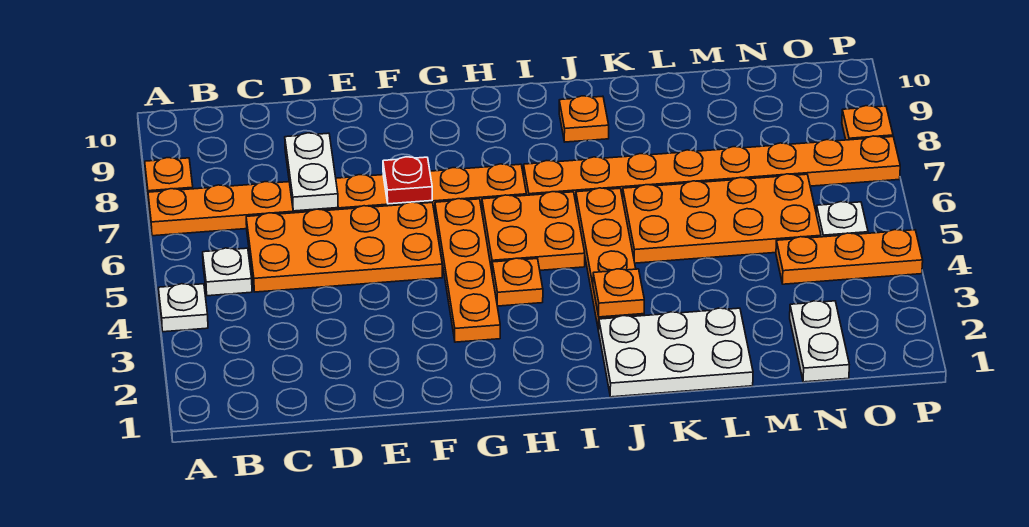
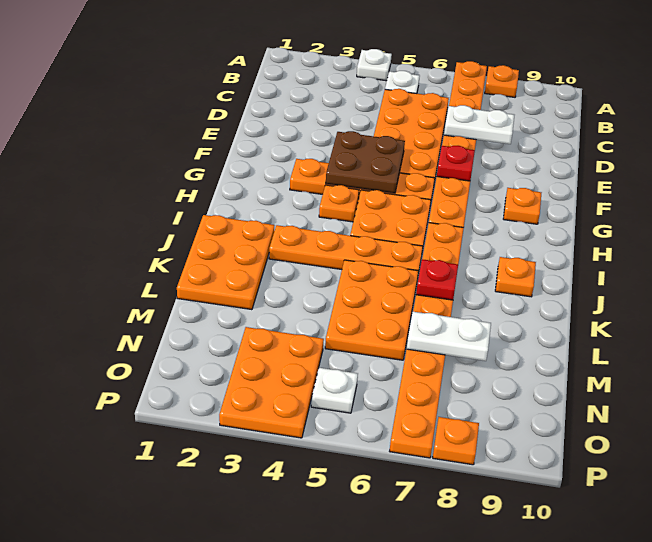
none -> brown 2x2 plate [326,131,405,193]
white 2x3 plate [599,308,753,397] -> orange 2x3 plate [177,215,274,310]
orange 1x1 plate [593,269,644,317] -> orange 1x1 plate moved to [503,188,541,224]
orange 2x4 plate [623,174,821,263] -> orange 2x3 plate [325,260,418,360]
none -> red 1x1 plate [416,259,458,300]
white 1x2 plate [790,301,849,382] -> white 1x2 plate moved to [407,312,491,361]
orange 1x3 plate [776,230,923,284] -> orange 2x3 plate [219,327,324,438]

